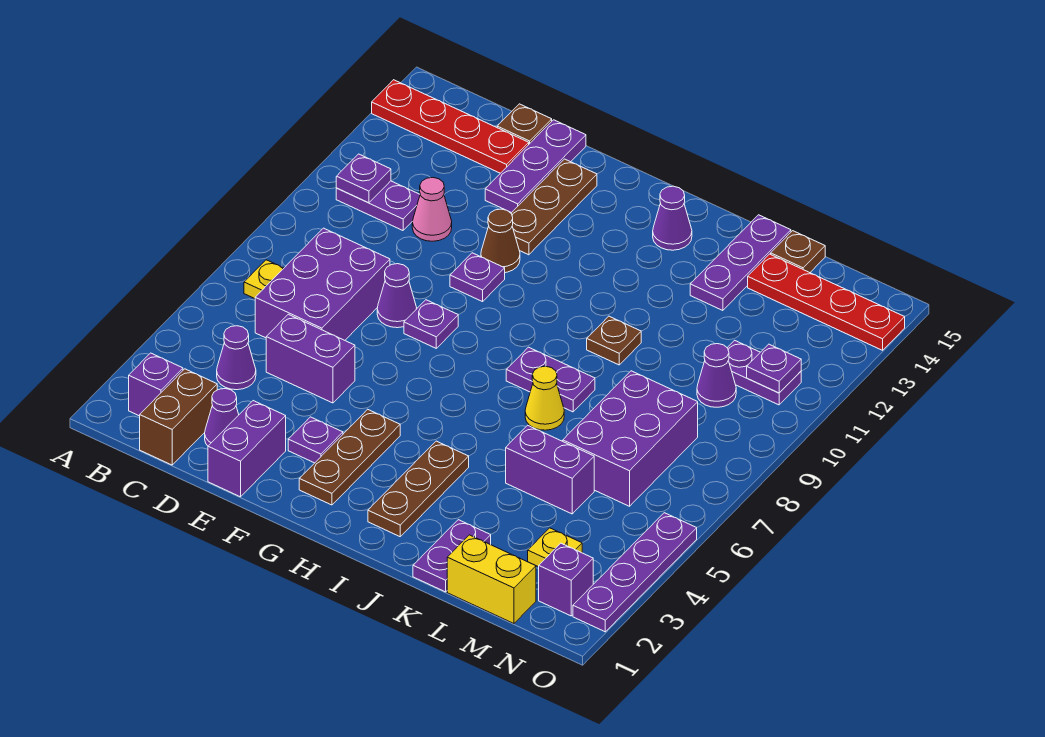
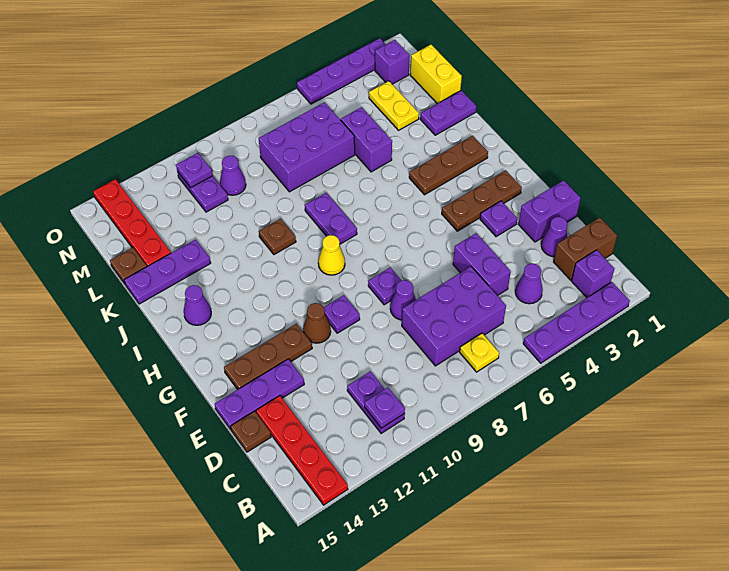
none -> purple 1x4 plate [523,282,630,363]
pink 1x1 cone [412,178,452,241] -> none
yellow 1x1 cone [525,366,564,430] -> yellow 1x1 cone moved to [318,235,345,275]
yellow 1x1 plate [528,528,582,567] -> yellow 1x2 plate [369,81,419,130]

